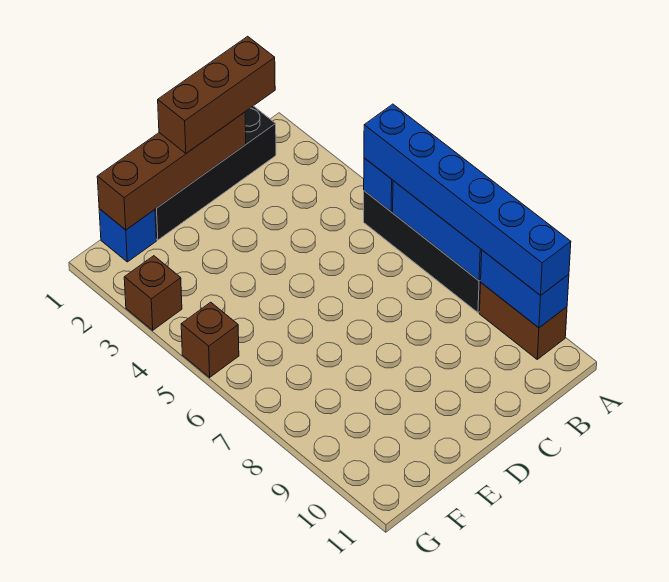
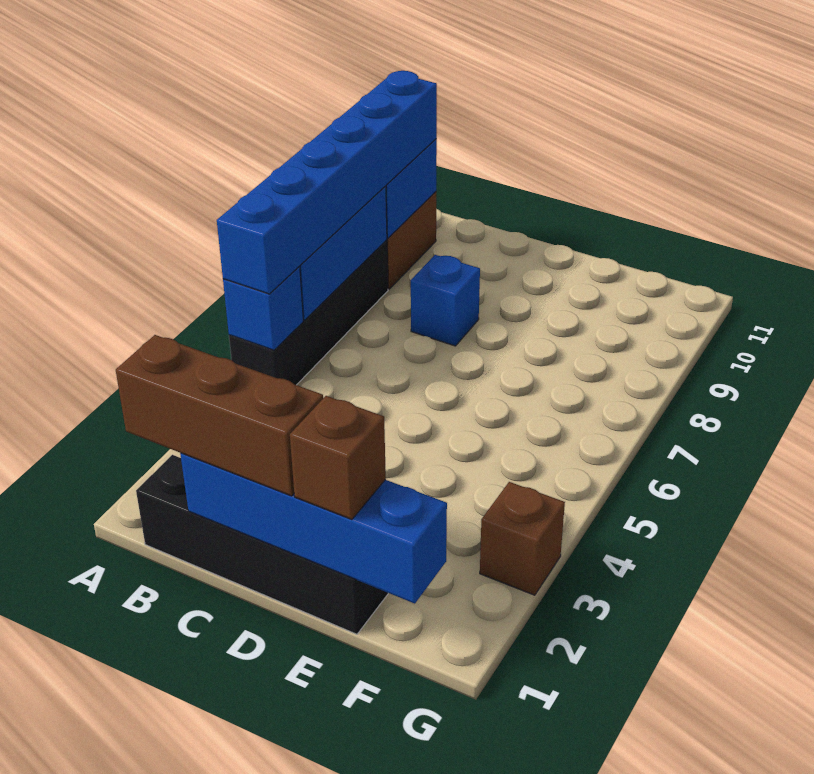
brown 1x4 brick [97,112,246,230] -> blue 1x4 brick [180,453,447,604]
blue 1x1 brick [99,209,156,262] -> blue 1x1 brick moved to [411,255,480,346]
brown 1x1 brick [181,302,239,377] -> brown 1x1 brick moved to [290,396,386,520]

